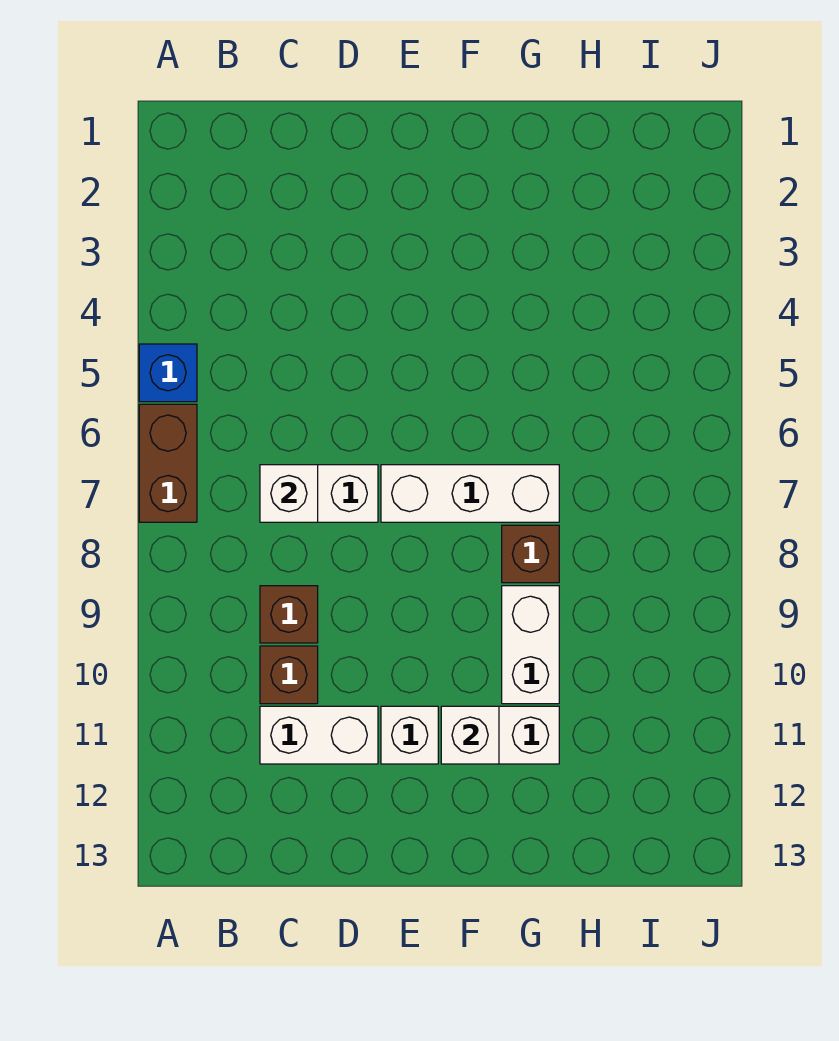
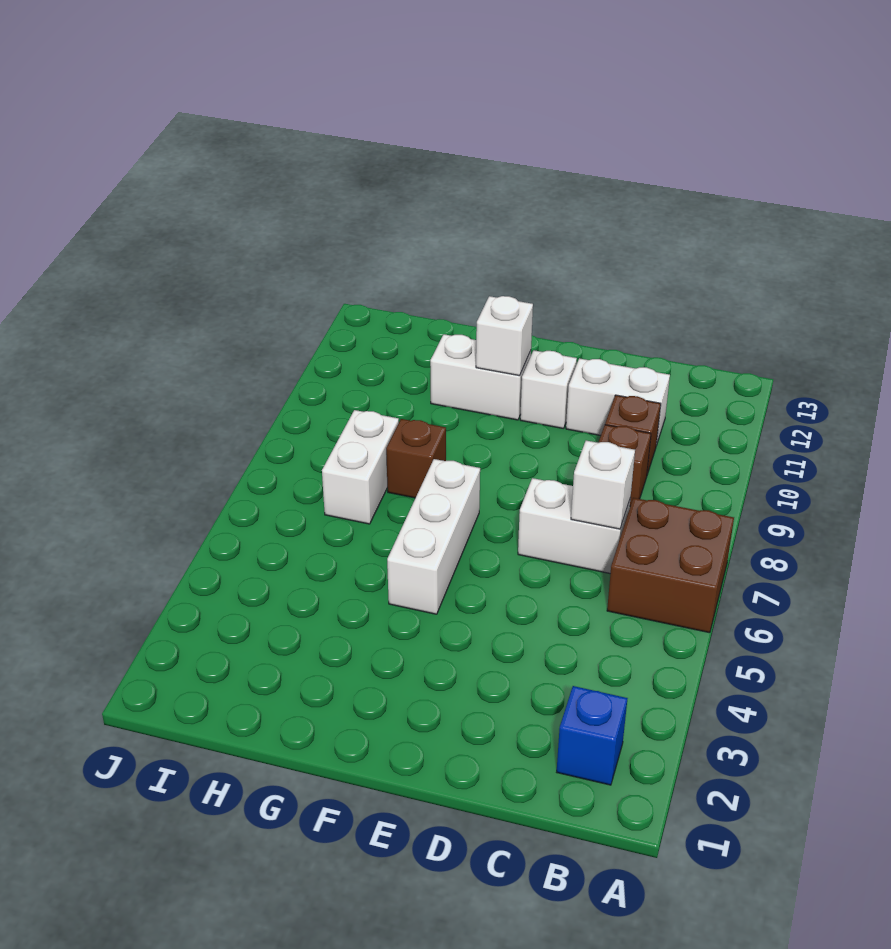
blue 1x1 brick [139,344,197,402] -> blue 1x1 brick moved to [557,686,628,785]
brown 1x2 brick [139,404,197,522] -> brown 2x2 brick [607,498,734,633]
white 1x3 brick [381,465,559,522] -> white 1x3 brick turned to [387,459,480,614]
white 1x2 brick [502,586,559,704] -> white 1x2 brick moved to [322,410,399,524]

